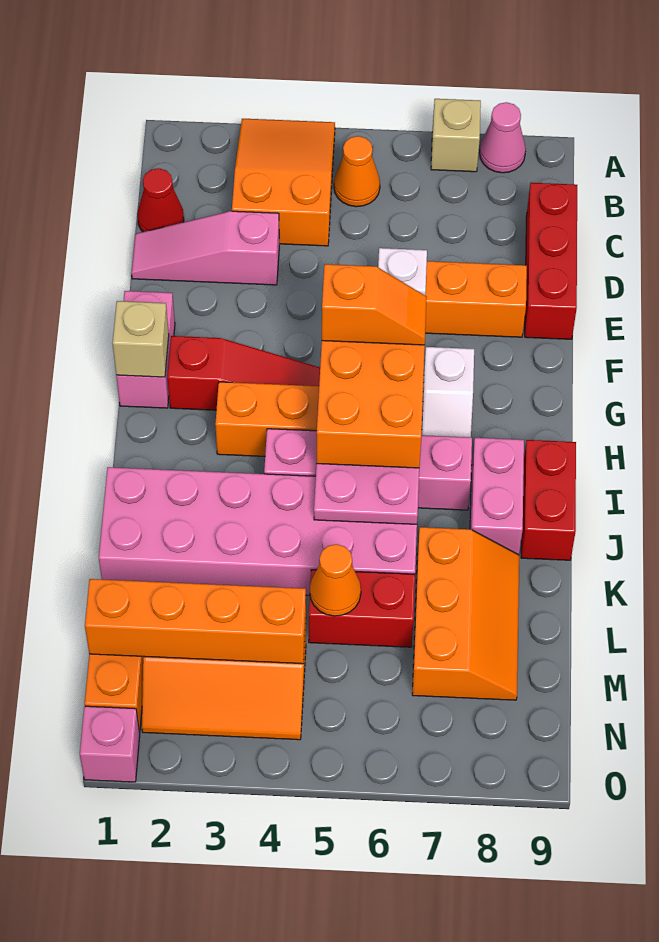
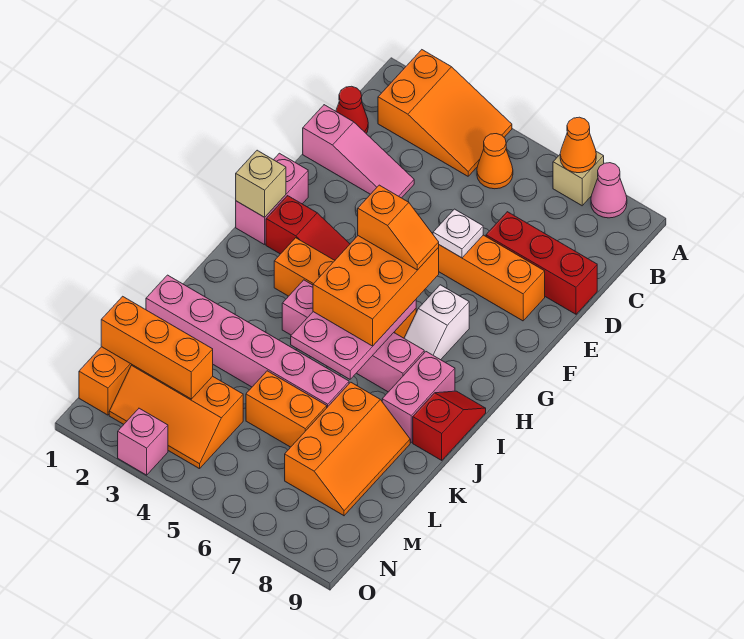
orange 2x3 slope [232,119,335,246] -> orange 2x3 slope turned to [378,50,512,176]
red 1x3 brick [525,183,577,339] -> red 1x3 brick turned to [486,212,597,314]
pink 1x3 slope [131,211,279,285] -> pink 1x3 slope turned to [303,105,414,198]
red 1x2 brick [521,440,576,560] -> red 1x2 slope [413,391,486,460]
pink 2x6 brick [99,467,417,595] -> pink 1x6 brick [146,275,349,407]
red 1x2 brick [309,570,415,647] -> orange 1x2 brick [246,371,327,447]
orange 1x1 cone [310,544,361,616] -> orange 1x1 cone moved to [560,117,596,173]
orange 1x4 brick [85,579,306,664] -> orange 1x3 brick [101,296,213,399]
pink 1x1 brick [80,706,140,782] -> pink 1x1 brick moved to [118,408,168,475]

